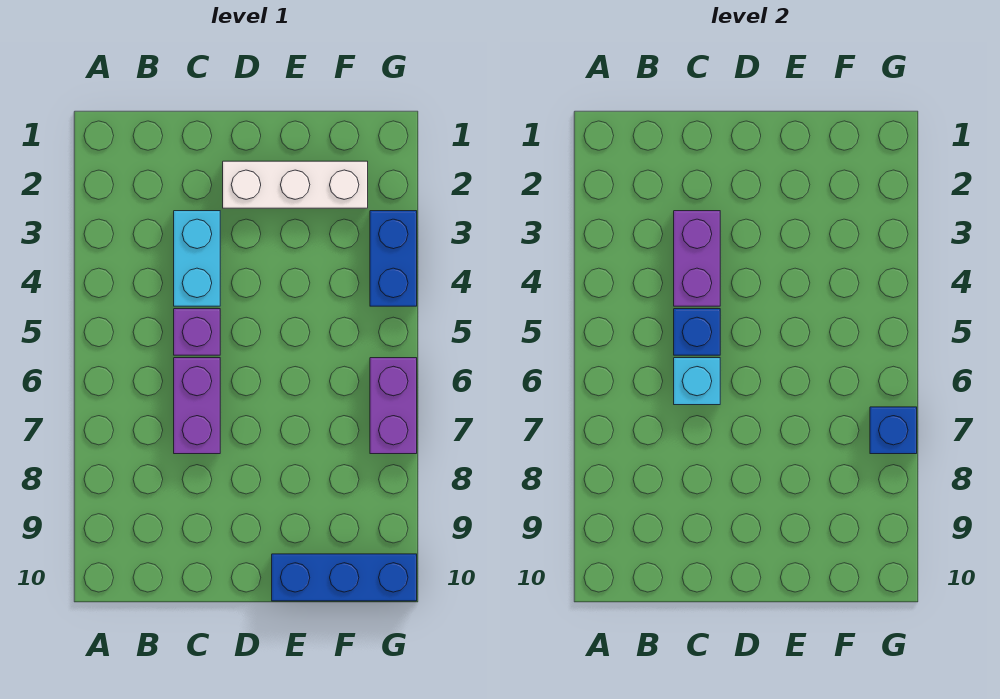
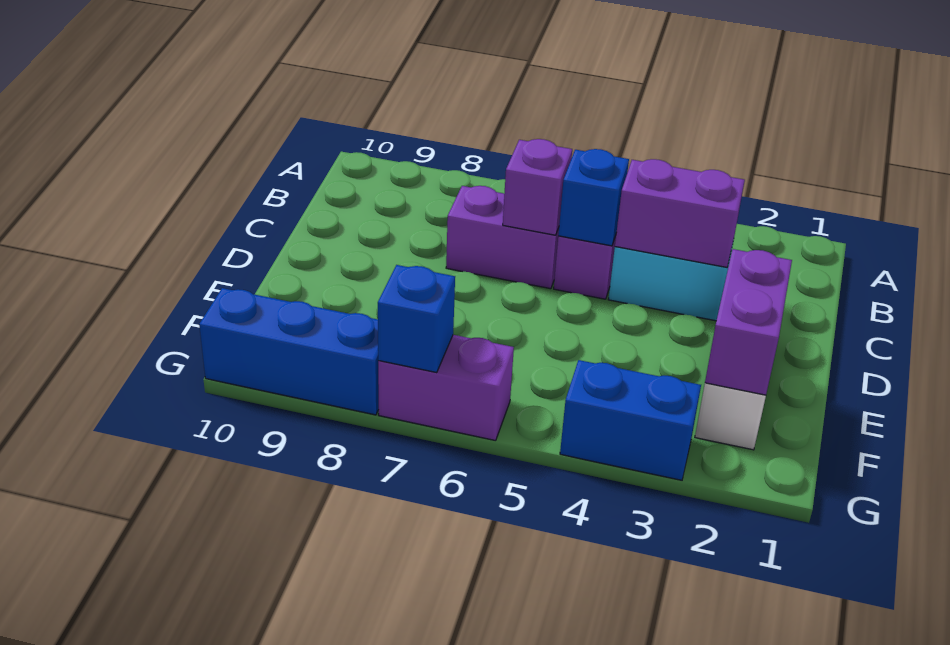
cyan 1x1 brick [674,358,720,405] -> purple 1x1 brick [503,139,572,235]
none -> purple 1x2 brick [705,249,792,395]
blue 1x3 brick [272,554,417,601] -> blue 1x3 brick turned to [199,288,379,415]

